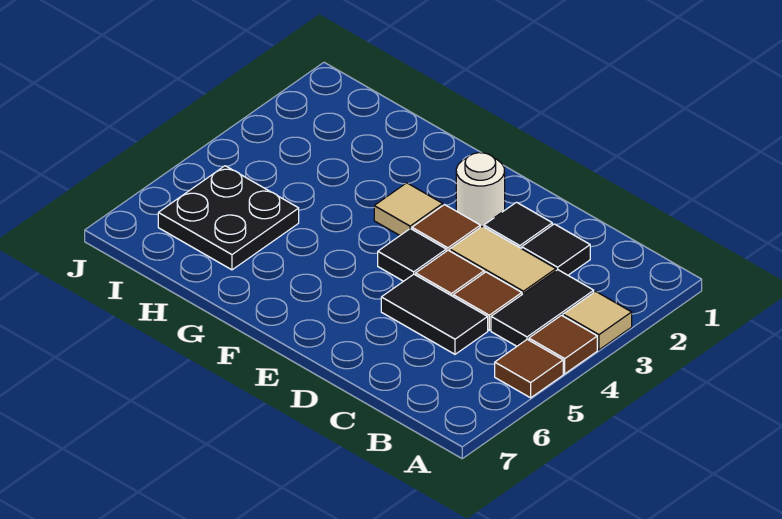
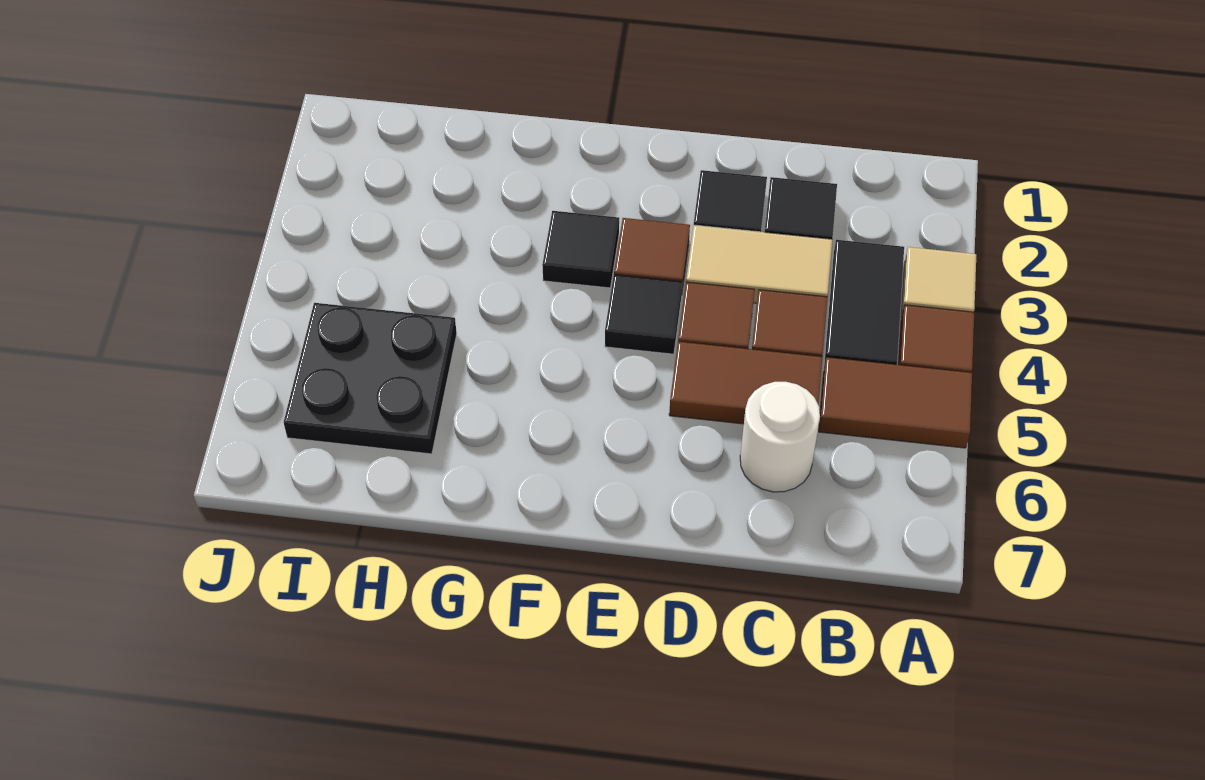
brown 1x1 tile [495,339,563,398] -> brown 1x2 tile [819,357,972,448]
black 1x2 tile [381,274,488,354] -> brown 1x2 tile [669,341,822,424]
white 1x1 round brick [456,153,505,227] -> white 1x1 round brick moved to [740,382,820,492]
tan 1x1 tile [374,183,443,235] -> black 1x1 tile [542,211,619,288]

